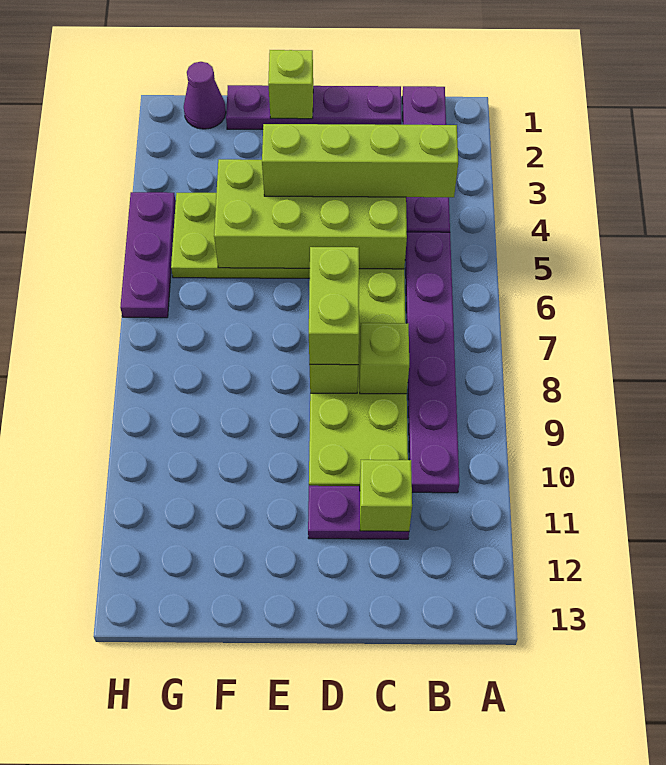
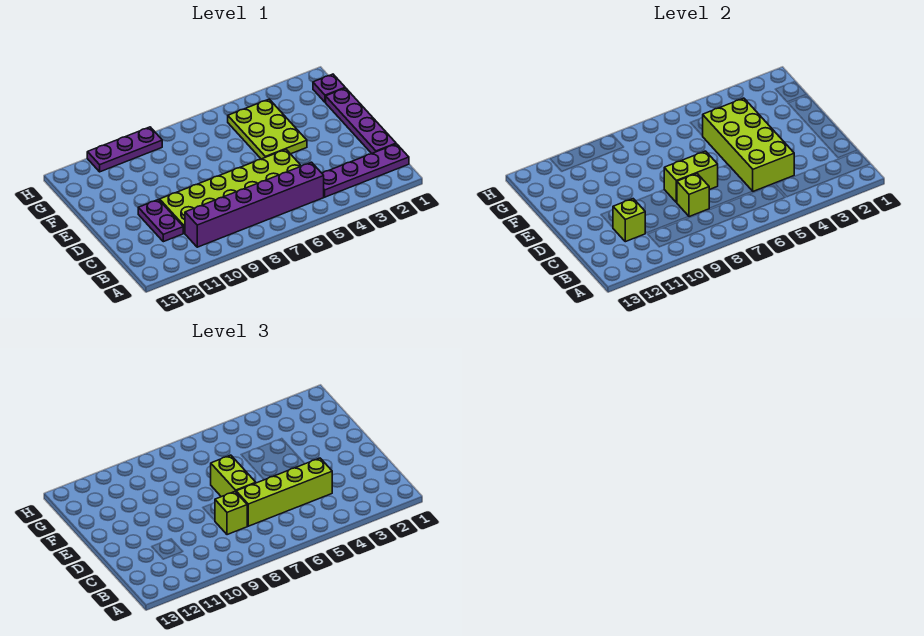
lime 1x4 brick [262,124,458,197] -> lime 1x4 brick turned to [236,458,332,526]
purple 1x6 plate [405,232,459,493] -> purple 1x6 brick [185,162,324,247]
lime 1x2 brick [309,247,359,365] -> lime 1x2 brick turned to [211,455,256,497]
lime 1x1 brick [268,50,313,119] -> lime 1x1 brick moved to [215,492,247,535]
purple 1x1 cone [184,62,226,129] -> purple 1x1 plate [313,74,345,102]
purple 1x3 plate [120,192,176,318] -> purple 1x3 plate moved to [87,127,162,172]

